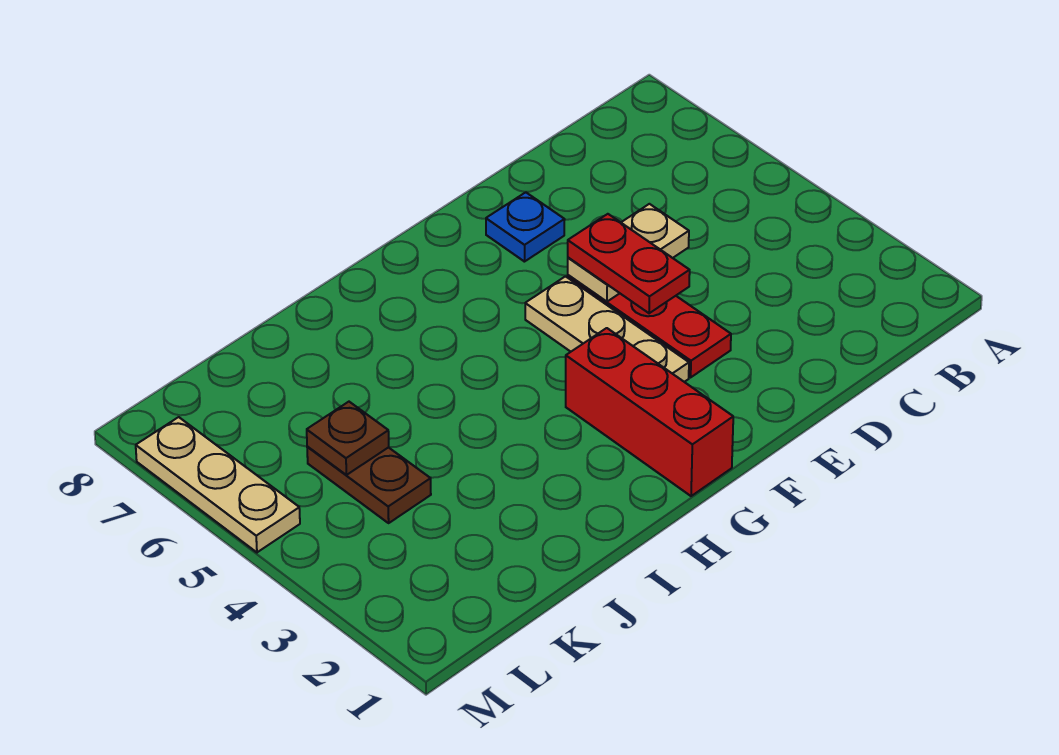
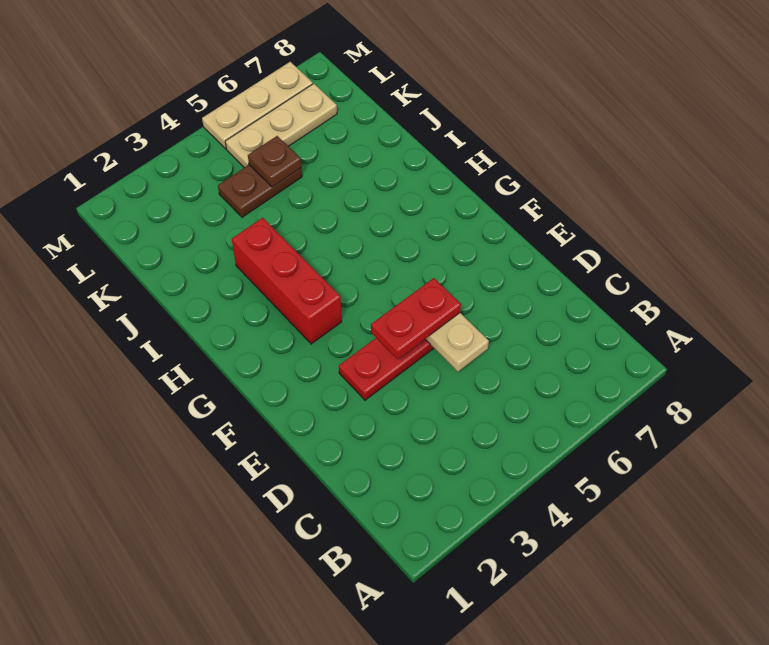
blue 1x1 plate [486,192,565,262] -> none
tan 1x3 plate [525,276,689,382] -> tan 1x3 plate moved to [225,84,337,168]
red 1x3 brick [566,328,733,496] -> red 1x3 brick turned to [232,218,342,344]

